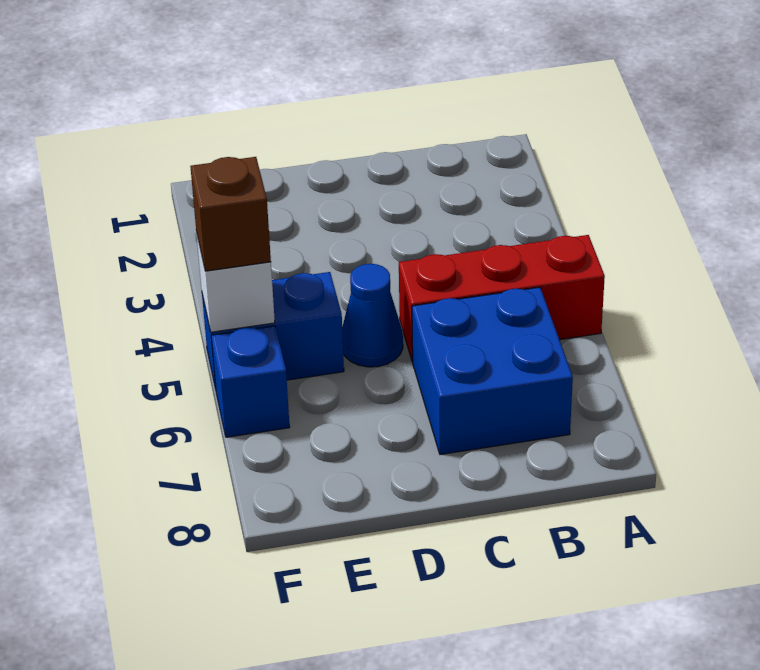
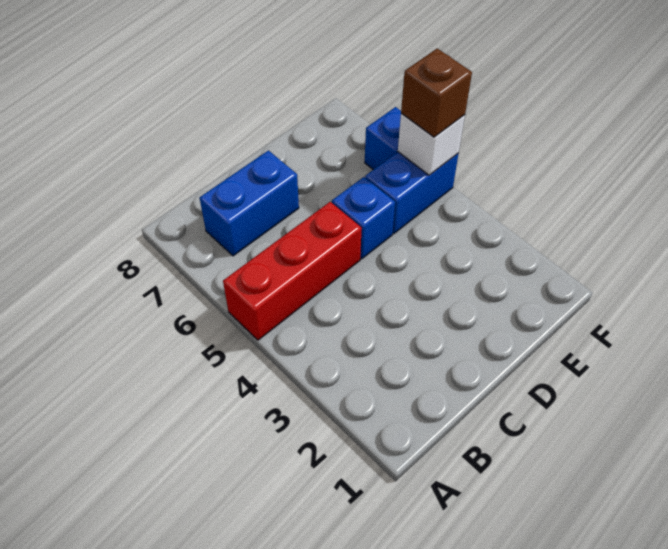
blue 2x2 brick [412,287,573,455] -> blue 1x2 brick [200,151,299,256]
blue 1x1 cone [342,264,403,367] -> blue 1x1 brick [332,177,395,259]

